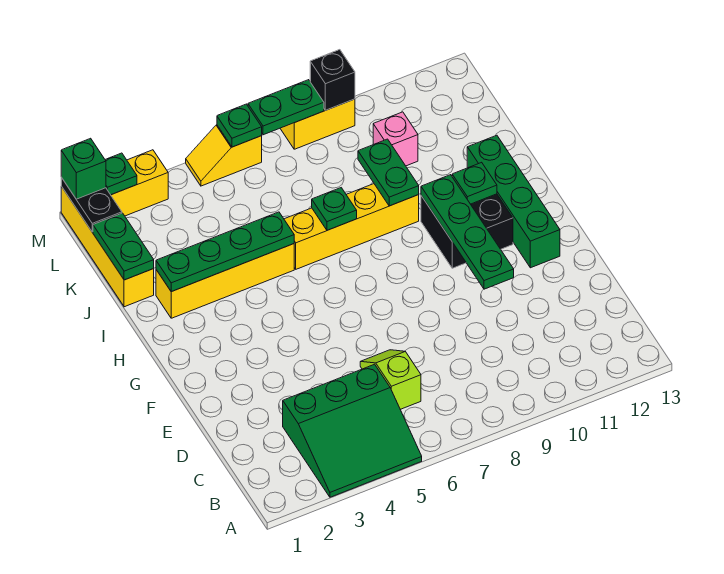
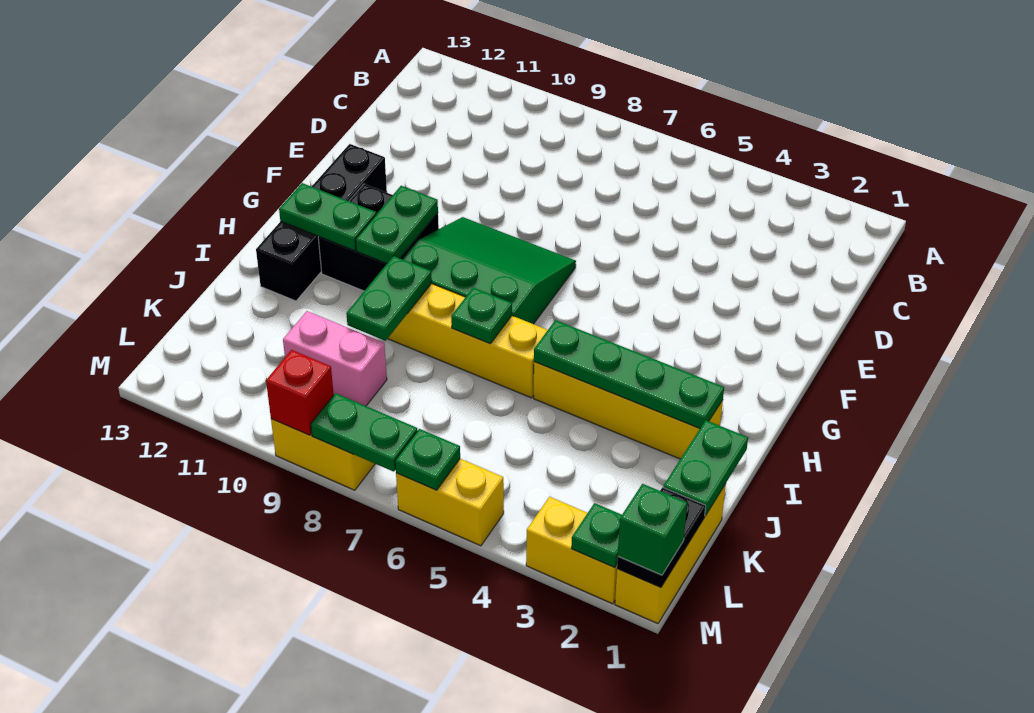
green 3x3 slope [283,364,422,497] -> green 3x3 slope moved to [403,217,576,324]
lime 1x2 slope [360,350,421,409] -> none
green 1x4 plate [421,175,514,289] -> green 1x2 plate [356,186,438,264]
green 1x4 brick [467,135,560,268] -> black 1x4 brick [256,144,387,301]
green 1x1 plate [452,162,497,204] -> green 1x2 plate [279,183,376,251]
yellow 1x4 brick [61,186,154,307] -> yellow 1x3 brick [615,484,726,624]
pink 1x1 brick [373,112,418,166] -> pink 1x2 brick [283,311,387,406]
yellow 1x2 slope [186,125,262,186] -> yellow 1x2 brick [396,459,504,546]
black 1x1 brick [310,50,355,110] -> red 1x1 brick [266,350,334,435]

